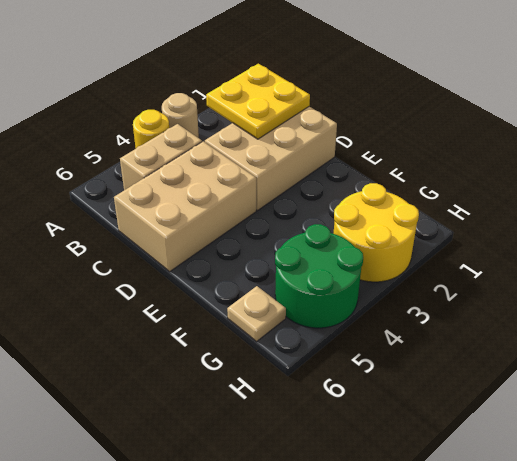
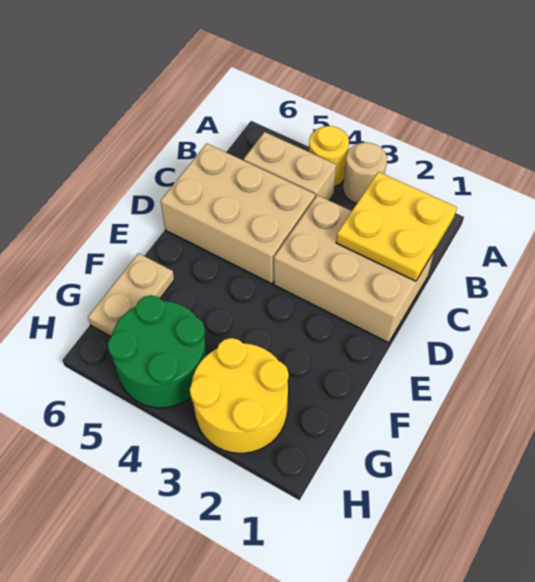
tan 1x1 plate [227,286,286,342] -> tan 1x2 plate [88,253,174,336]

